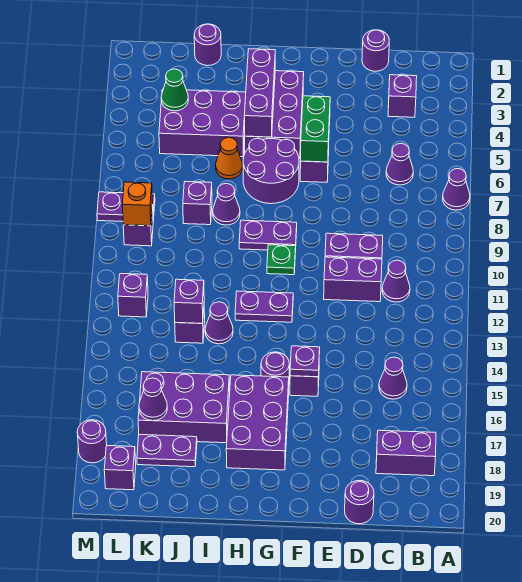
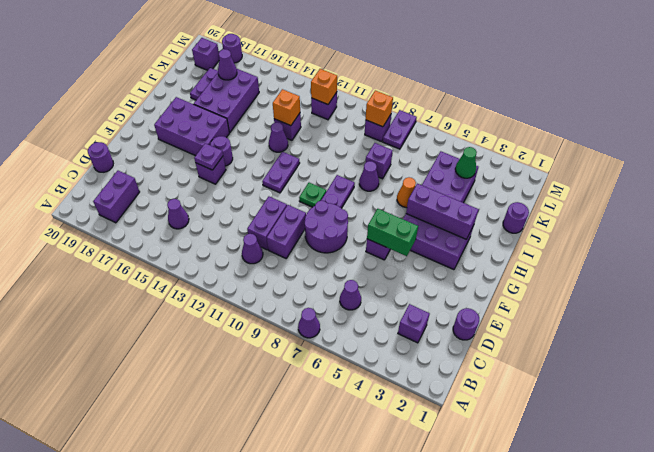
purple 2x2 round brick [243,138,299,204] -> purple 2x2 round brick moved to [305,201,348,253]
purple 1x1 brick [174,279,204,323] -> orange 1x1 brick [273,89,300,126]
none -> orange 1x1 brick [311,69,337,104]

